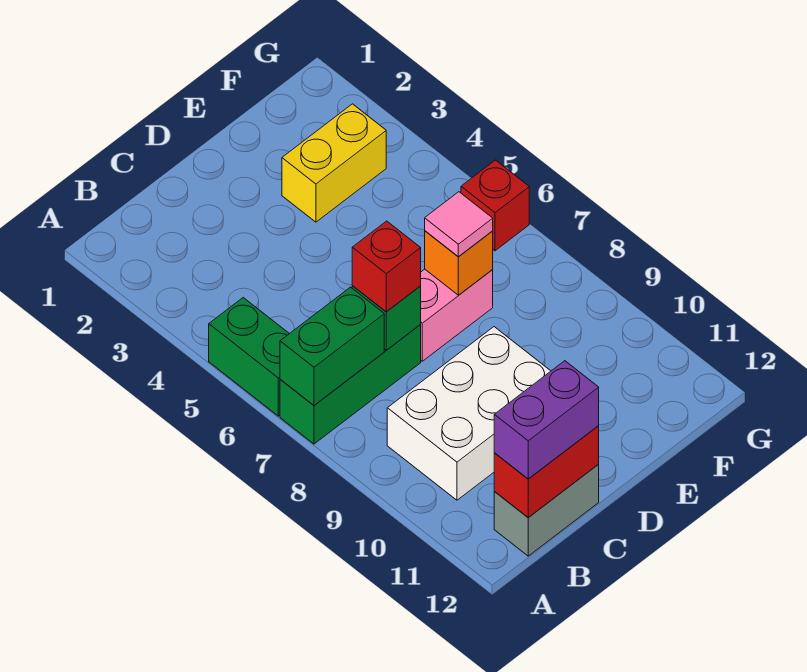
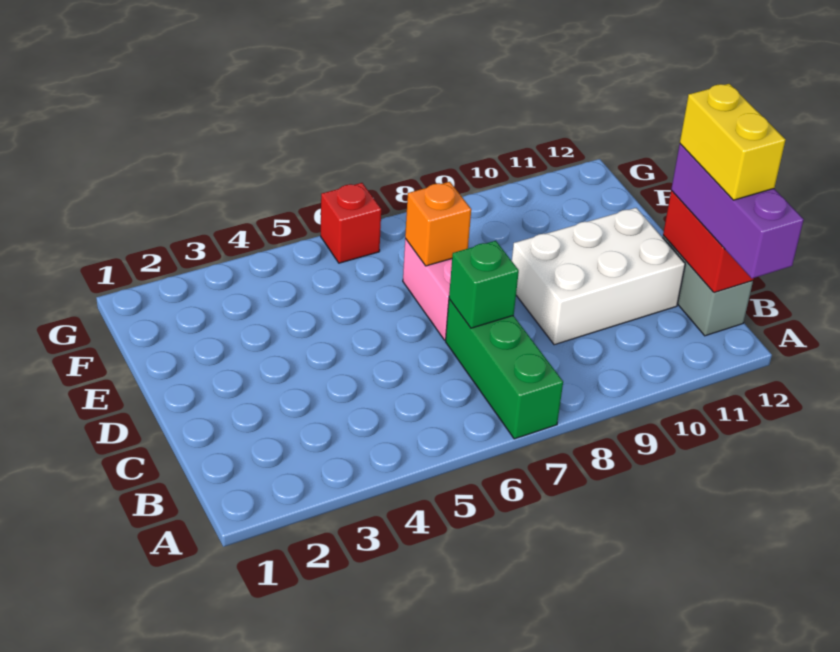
green 1x2 brick [209,298,289,416] -> none
green 1x2 brick [280,287,384,405] -> none
white 2x3 brick [387,327,550,500] -> white 2x3 brick turned to [512,208,685,345]
purple 1x2 brick [494,361,599,479] -> purple 1x3 brick [671,144,804,278]
red 1x1 brick [352,221,421,312] -> none
yellow 1x2 brick [282,104,386,222] -> yellow 1x2 brick moved to [680,84,785,200]
pink 1x1 tile [425,192,493,257] -> none

